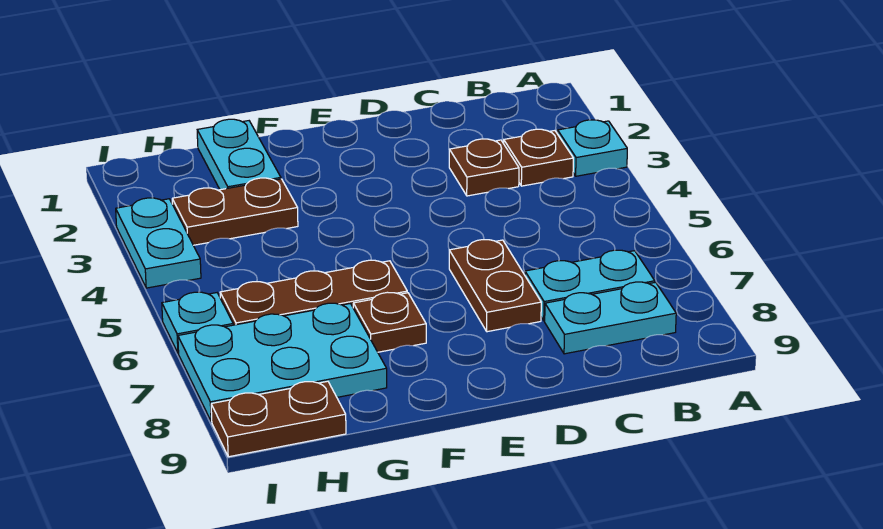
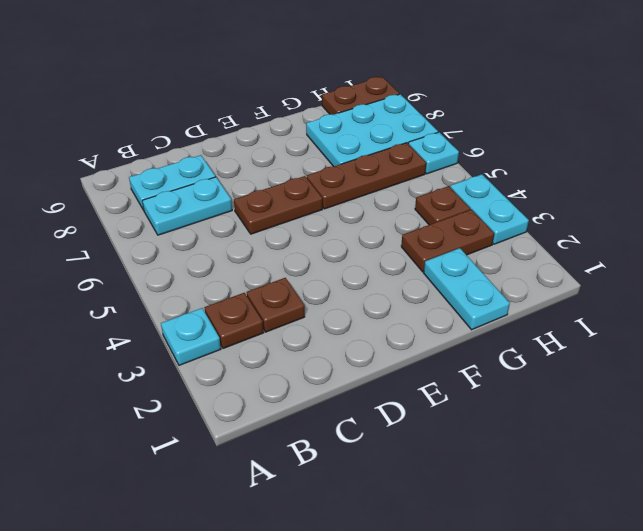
brown 1x2 plate [449,240,541,332] -> brown 1x2 plate turned to [234,176,322,234]
brown 1x1 plate [353,292,426,352] -> brown 1x1 plate moved to [415,186,470,225]

